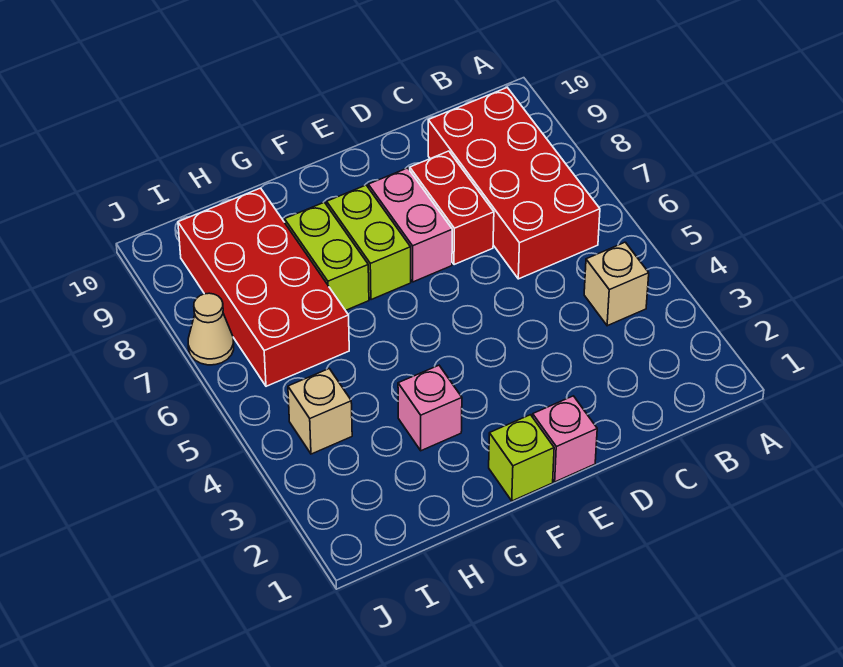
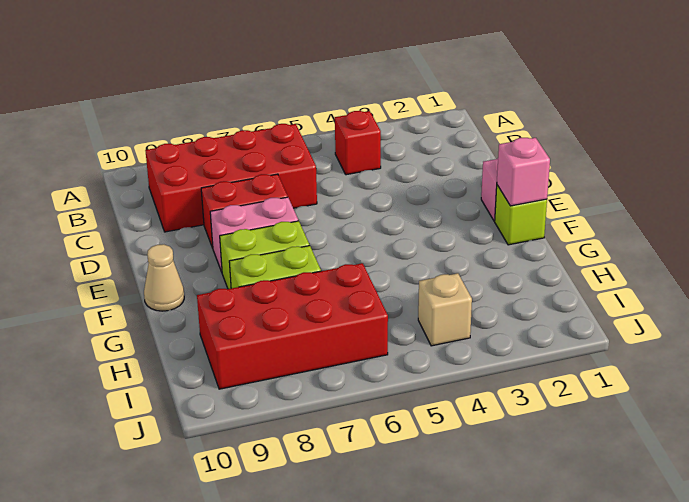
tan 1x1 brick [584,242,649,326] -> red 1x1 brick [335,111,381,175]
pink 1x1 brick [398,365,462,451] -> pink 1x1 brick moved to [497,138,550,206]
tan 1x1 cone [188,293,234,365] -> tan 1x1 cone moved to [144,244,184,311]

